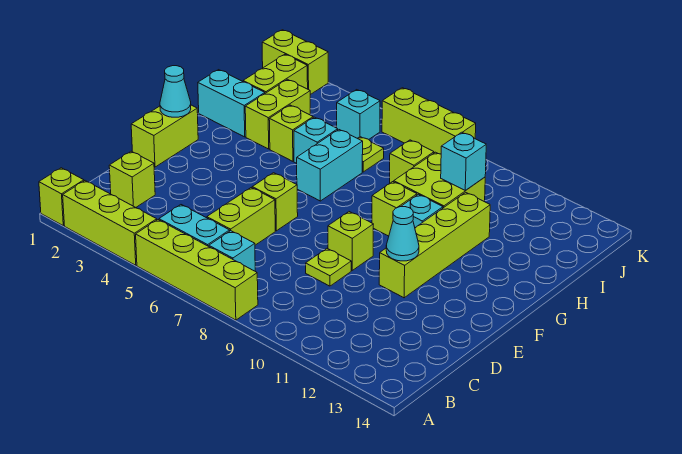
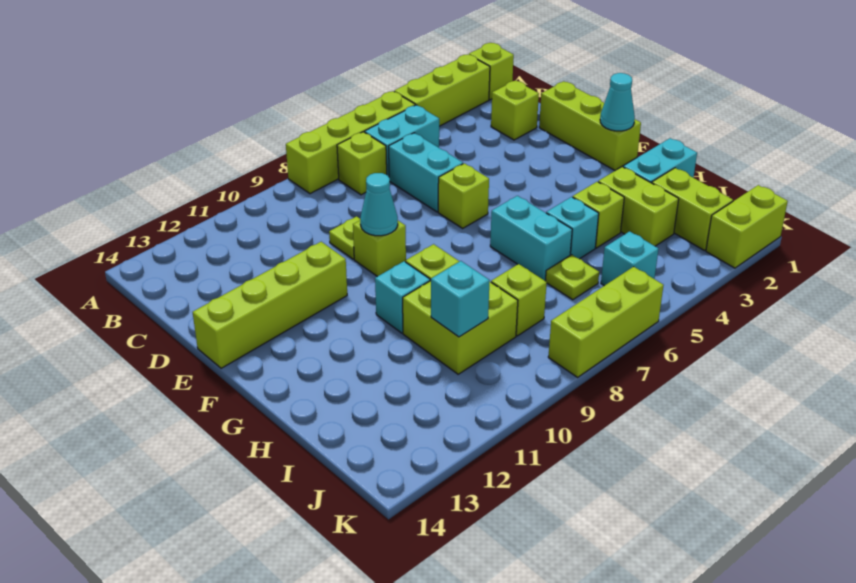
cyan 1x1 brick [209,231,255,271] -> lime 1x1 brick [337,132,387,195]
lime 1x2 brick [207,188,275,245] -> cyan 1x2 brick [389,133,463,212]
lime 1x2 brick [131,105,198,167] -> lime 1x3 brick [539,81,641,170]
lime 1x4 brick [379,192,490,298] -> lime 1x4 brick turned to [193,242,347,368]
cyan 1x1 cone [386,207,419,261] -> cyan 1x1 cone moved to [360,173,398,236]

